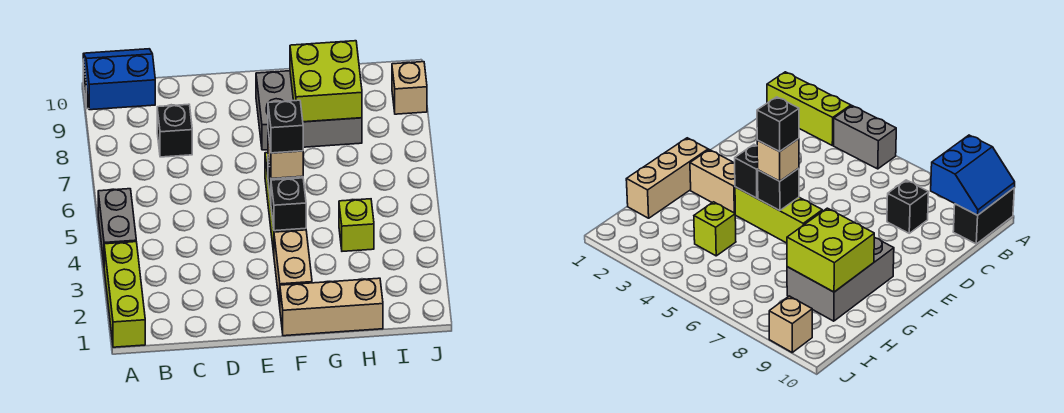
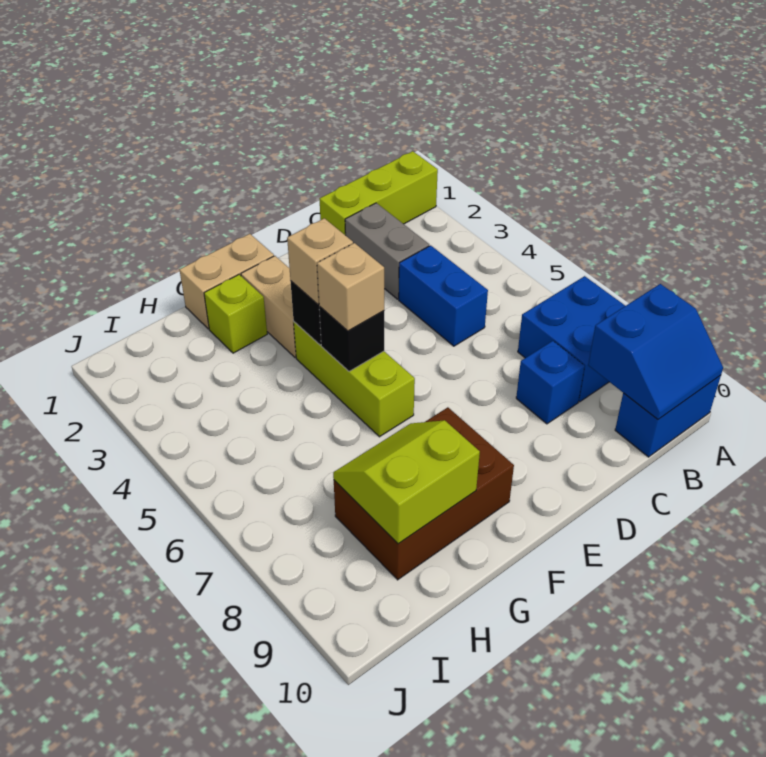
lime 1x3 brick [104,242,145,347] -> lime 1x3 brick turned to [320,151,438,235]
grey 1x2 brick [98,189,136,262] -> grey 1x2 brick moved to [345,203,429,299]
none -> blue 2x2 brick [518,276,625,402]
black 1x2 brick [953,188,1014,244] -> blue 1x2 brick [615,375,721,457]
none -> blue 1x2 brick [399,245,488,346]
black 1x1 brick [157,104,192,157] -> blue 1x1 brick [516,341,585,424]
tan 1x3 brick [280,278,383,336] -> tan 1x2 brick [180,234,274,329]
black 1x1 brick [268,100,303,153] -> none
grey 2x3 brick [256,71,362,150] -> brown 2x3 brick [334,407,514,580]
lime 2x2 brick [290,41,362,122] -> lime 2x2 slope [333,420,480,544]
lime 1x1 brick [339,199,374,251] -> lime 1x1 brick moved to [204,275,267,353]
tan 1x1 brick [392,62,427,114] -> tan 1x1 brick moved to [287,218,353,304]

